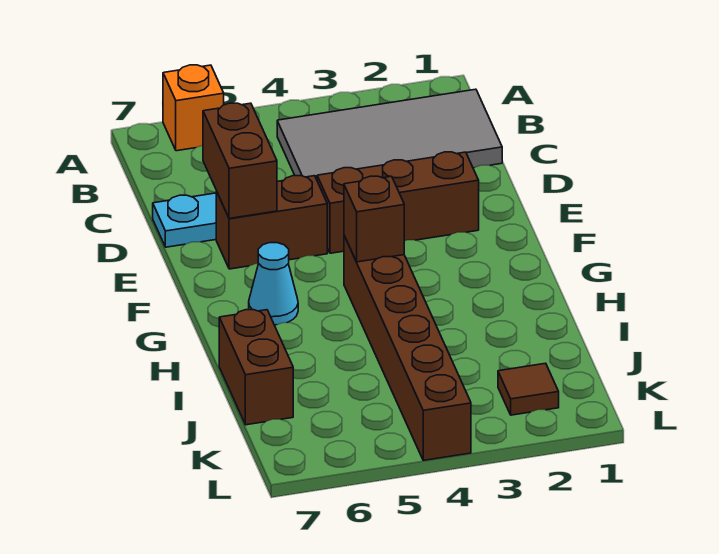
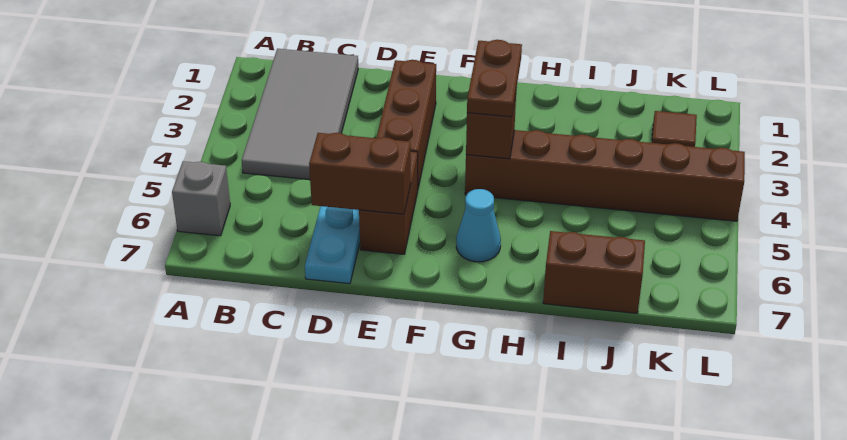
orange 1x1 brick [163,65,224,151] -> grey 1x1 brick [172,161,230,236]
none -> brown 1x2 plate [467,40,522,117]

